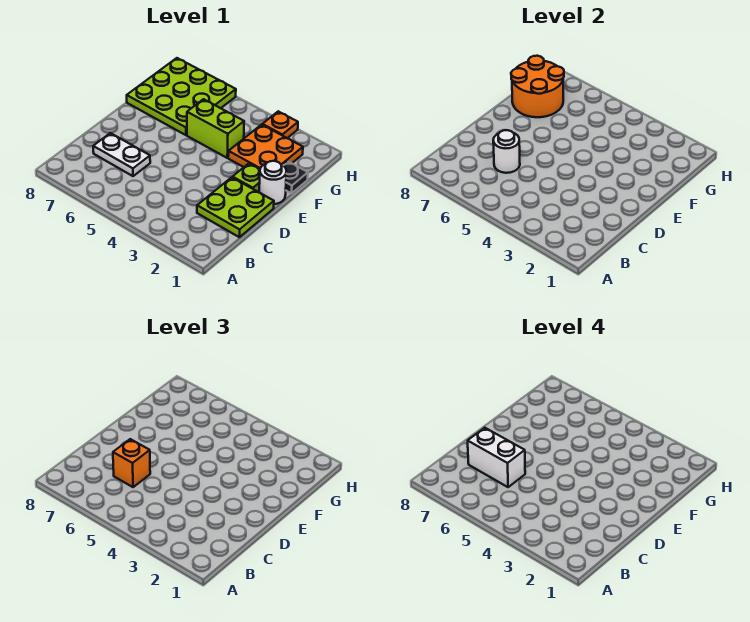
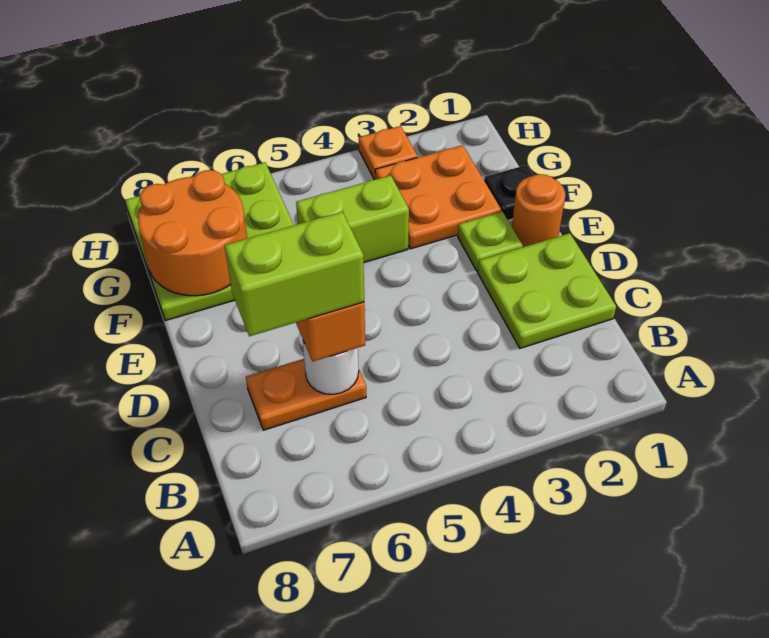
white 1x2 plate [93,133,150,176] -> orange 1x2 plate [246,359,366,430]
white 1x2 brick [468,428,525,487] -> lime 1x2 brick [224,212,364,336]
white 1x1 round brick [259,161,287,204] -> orange 1x1 round brick [512,174,565,247]

